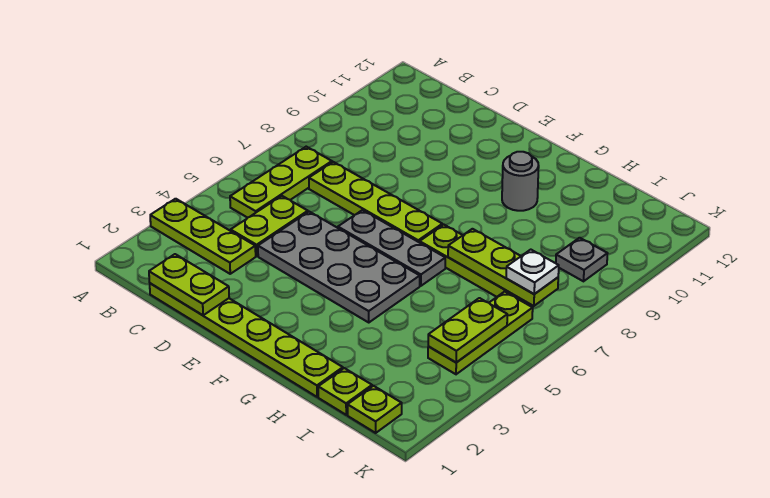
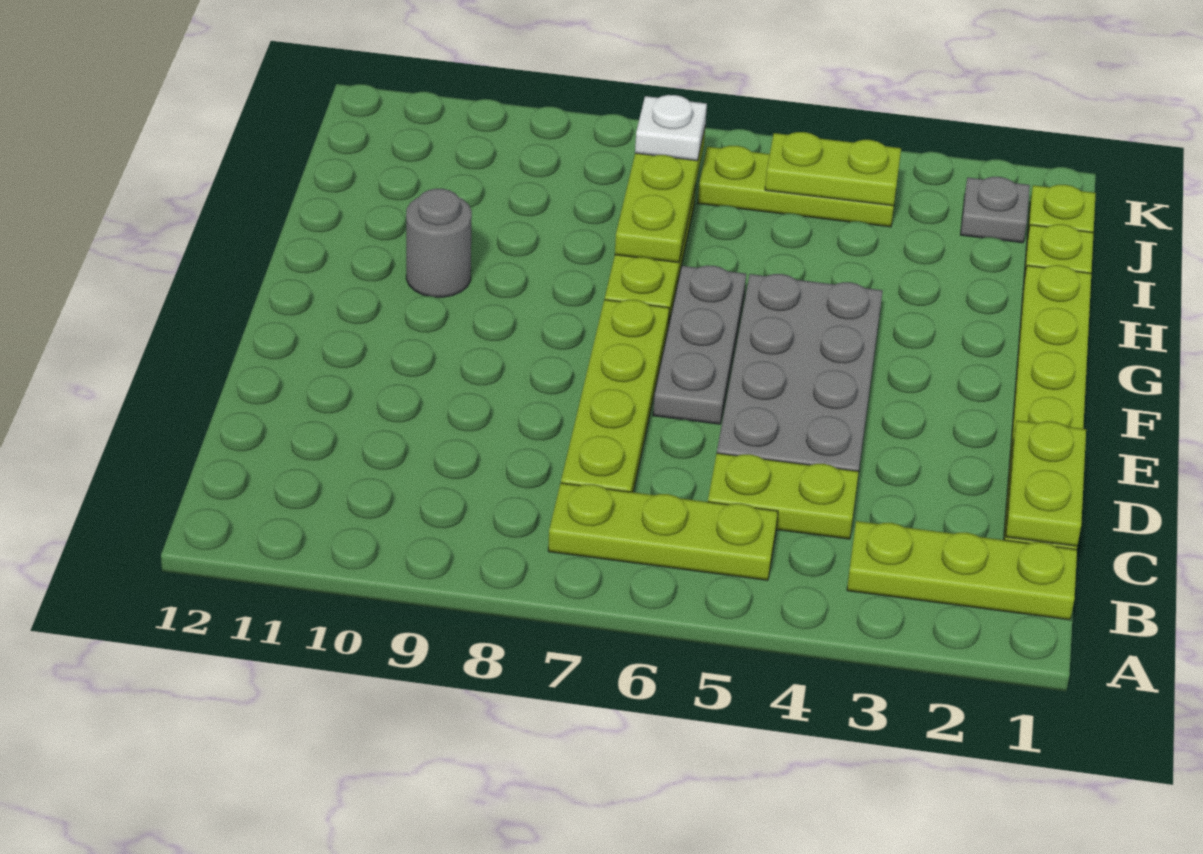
lime 1x3 plate [150,199,256,274] -> lime 1x3 plate turned to [847,521,1077,620]
grey 1x1 plate [556,238,608,281] -> grey 1x1 plate moved to [961,177,1030,243]

